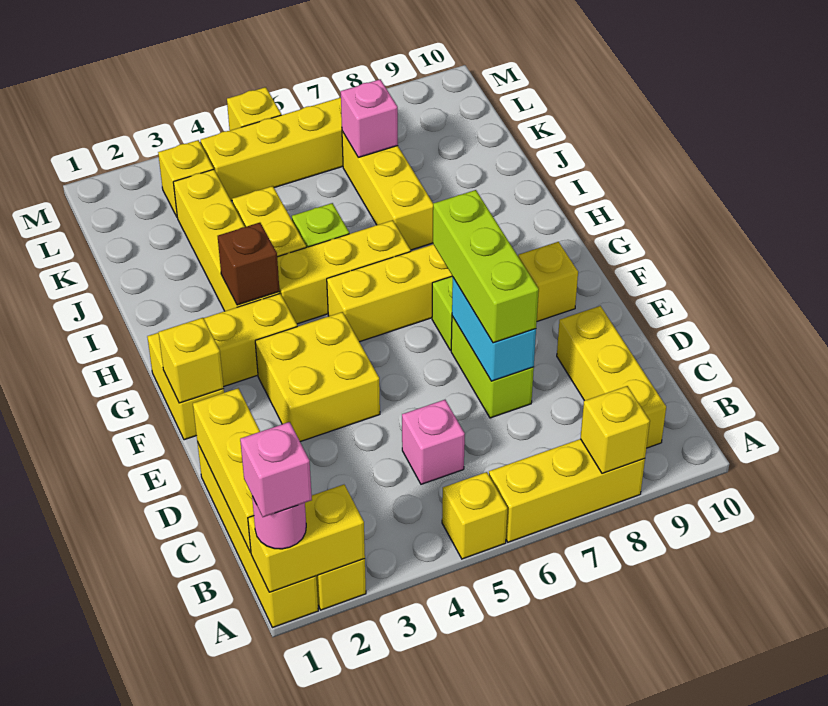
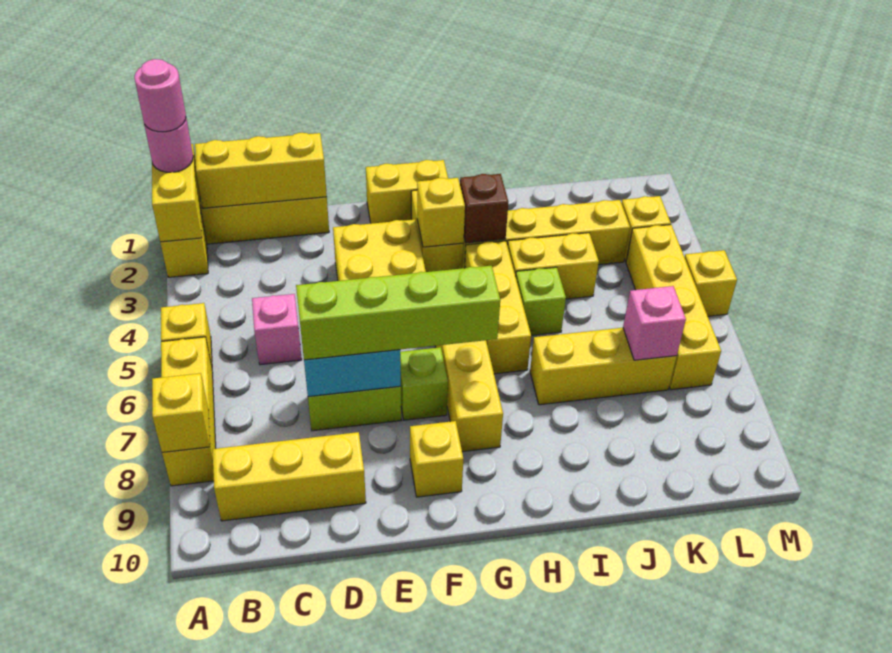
pink 1x1 brick [240,422,312,517] -> pink 1x1 round brick [134,59,186,132]
lime 1x3 brick [433,190,539,343] -> lime 1x4 brick [296,266,500,360]
yellow 1x1 brick [159,318,224,403] -> yellow 1x1 brick moved to [417,178,465,247]

